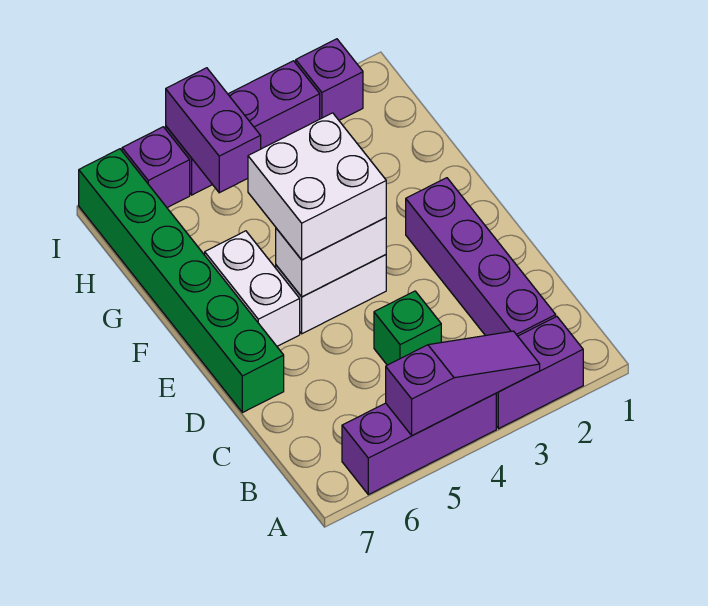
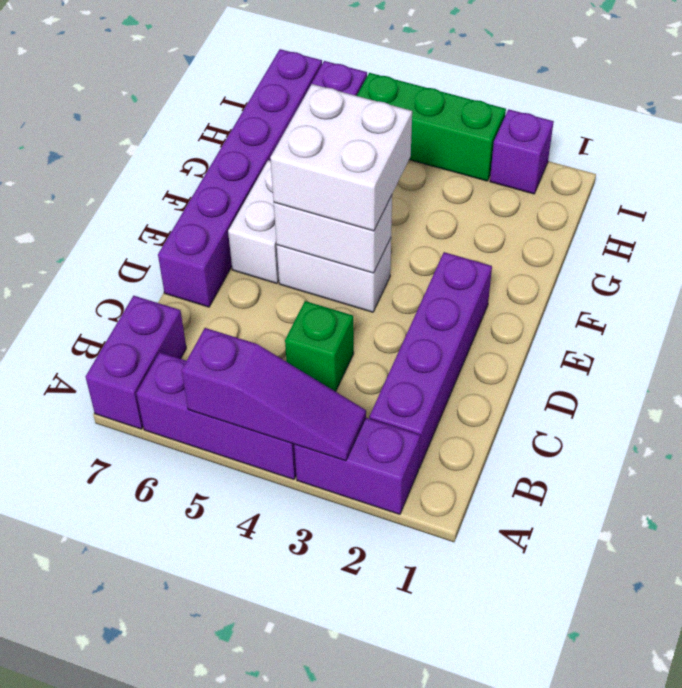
green 1x6 brick [79,149,284,413] -> purple 1x6 brick [158,49,322,307]
purple 1x2 brick [166,68,261,193] -> purple 1x2 brick moved to [86,296,186,429]
purple 1x3 brick [166,61,320,195] -> green 1x3 brick [357,73,506,181]

